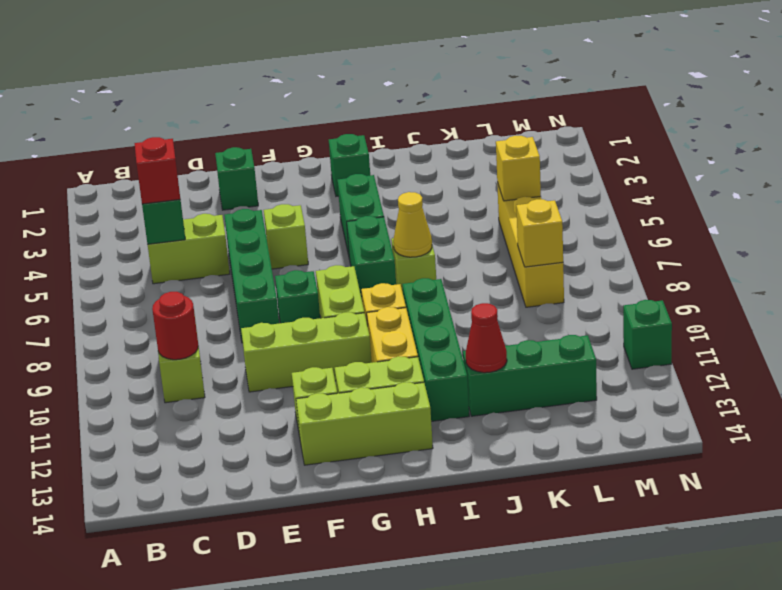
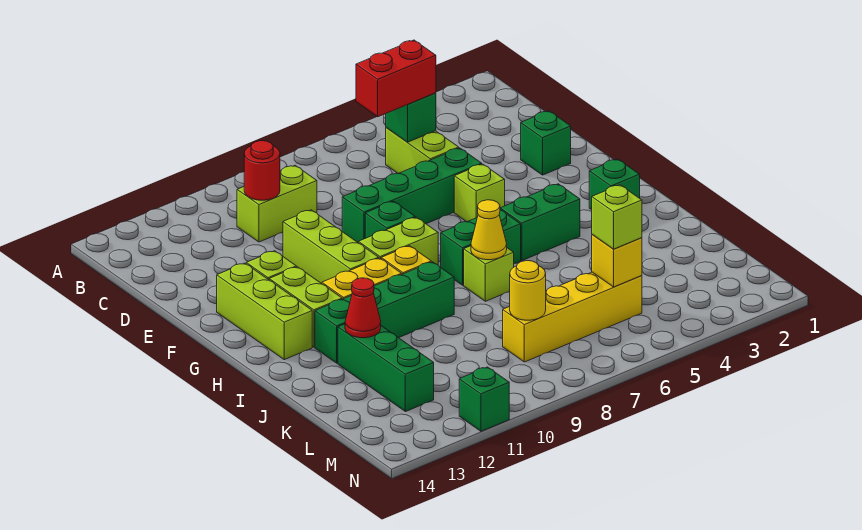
red 1x1 brick [135,137,180,204] -> red 1x2 brick [356,40,436,117]
none -> lime 1x1 brick [592,185,642,249]
yellow 1x1 brick [516,199,563,267] -> yellow 1x1 round brick [510,261,546,320]

